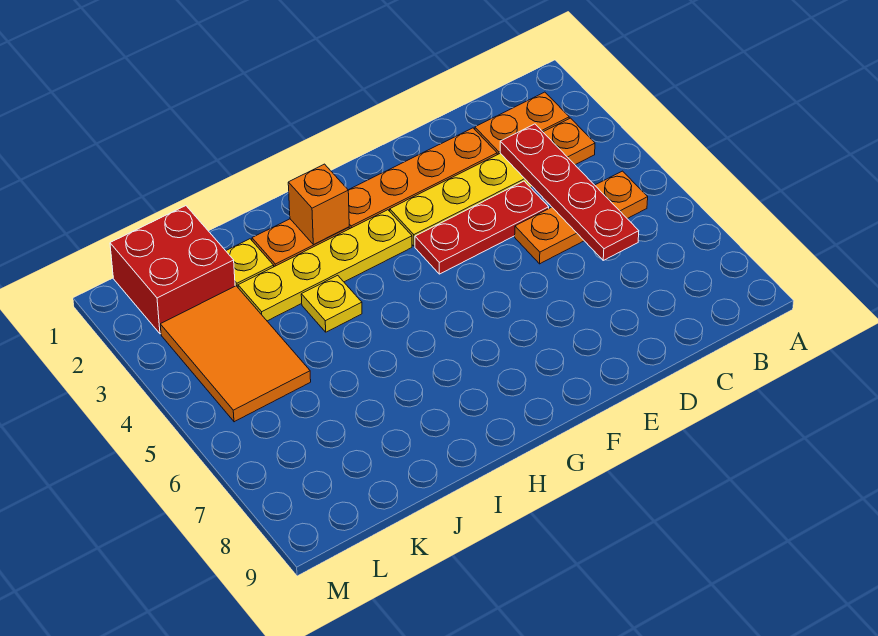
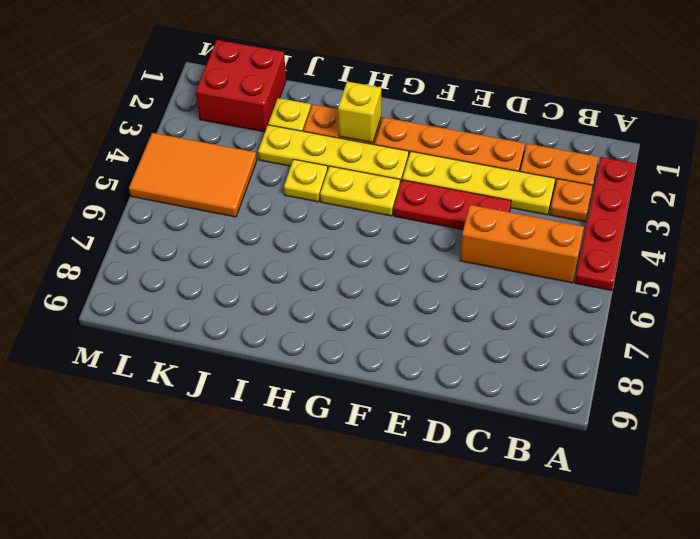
orange 1x3 plate [515,171,648,264] -> orange 1x3 brick [460,205,584,283]
red 1x4 plate [500,124,639,260] -> red 1x4 plate moved to [575,157,636,291]
none -> yellow 1x2 plate [320,166,400,216]
orange 1x1 brick [288,164,349,245] -> yellow 1x1 brick [338,82,381,143]
orange 2x3 tile [160,286,311,422] -> orange 2x3 tile turned to [129,133,257,217]

